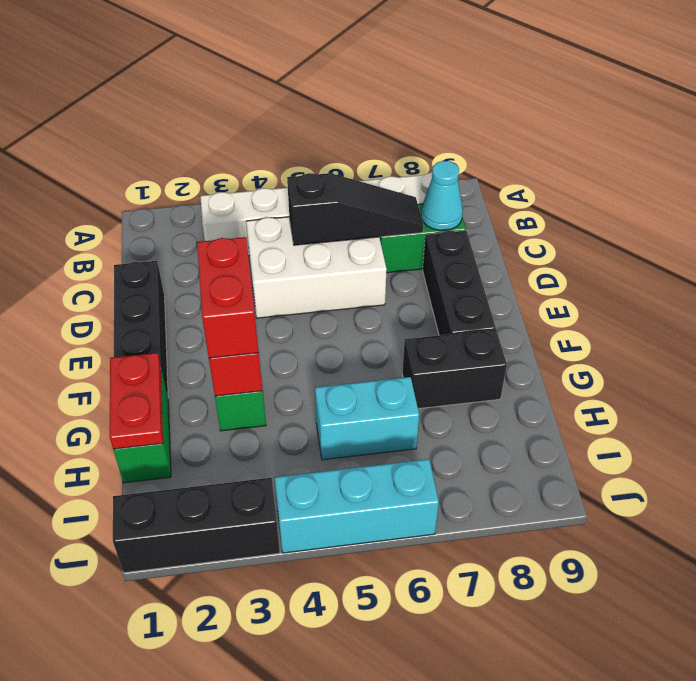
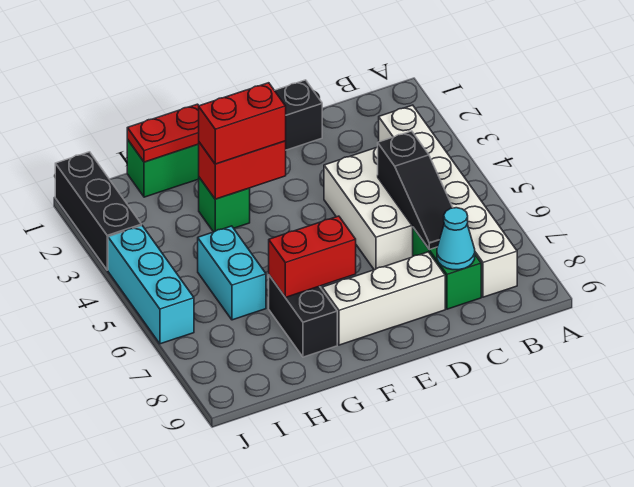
black 1x3 brick [423,230,496,335] -> white 1x3 brick [322,252,445,345]
none -> red 1x2 brick [269,216,356,297]

